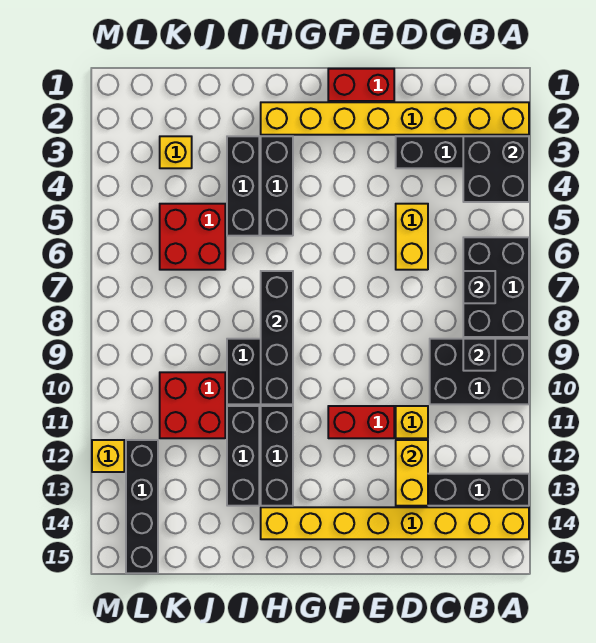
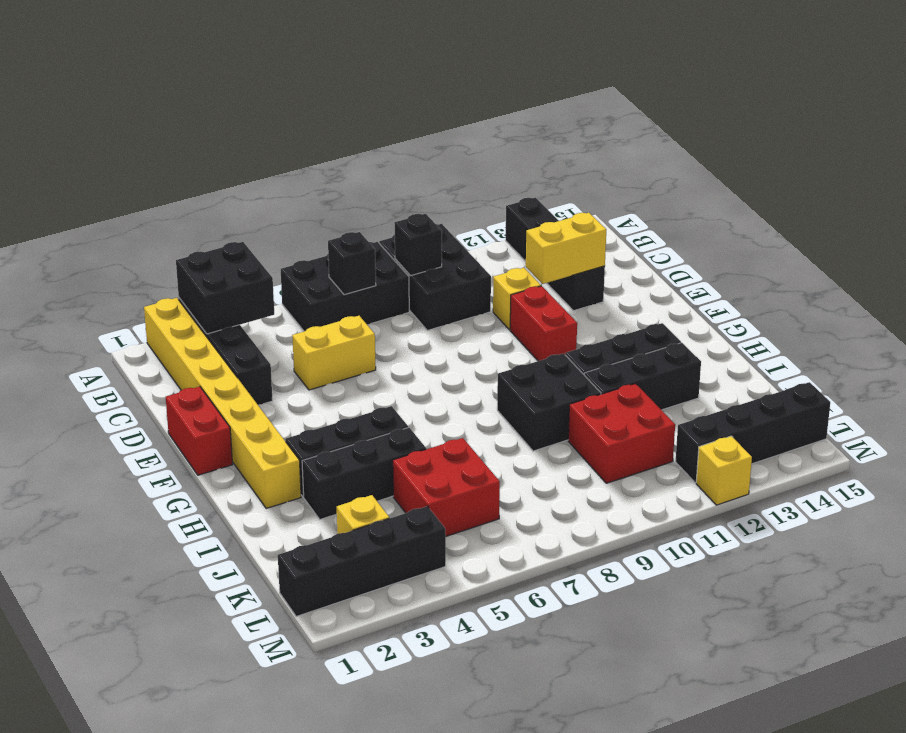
yellow 1x8 brick [261,507,529,539] -> none
black 1x4 brick [261,271,293,404] -> black 1x4 brick moved to [278,506,446,617]

